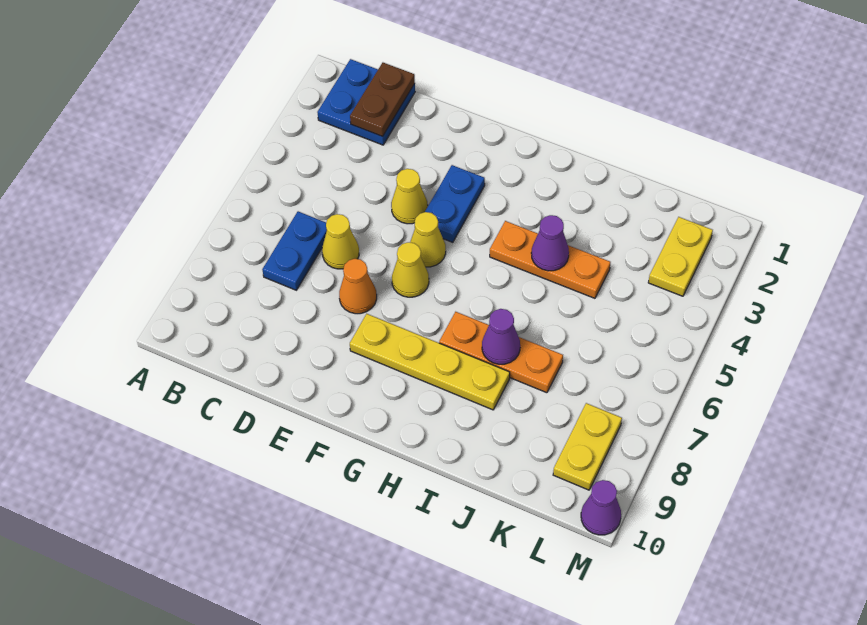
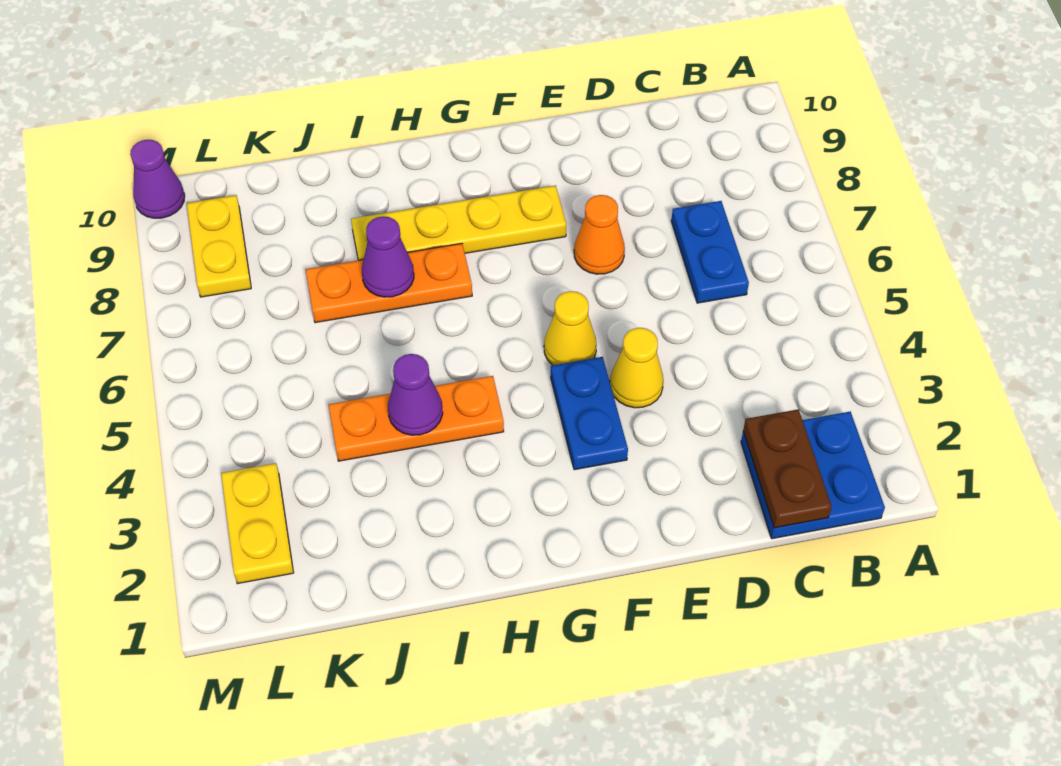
yellow 1x1 cone [322,214,359,269] -> none
yellow 1x1 cone [392,242,429,297] -> none

